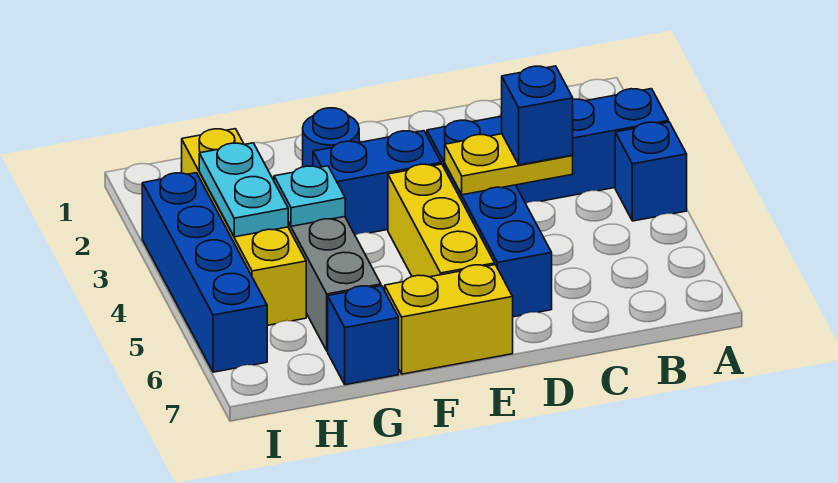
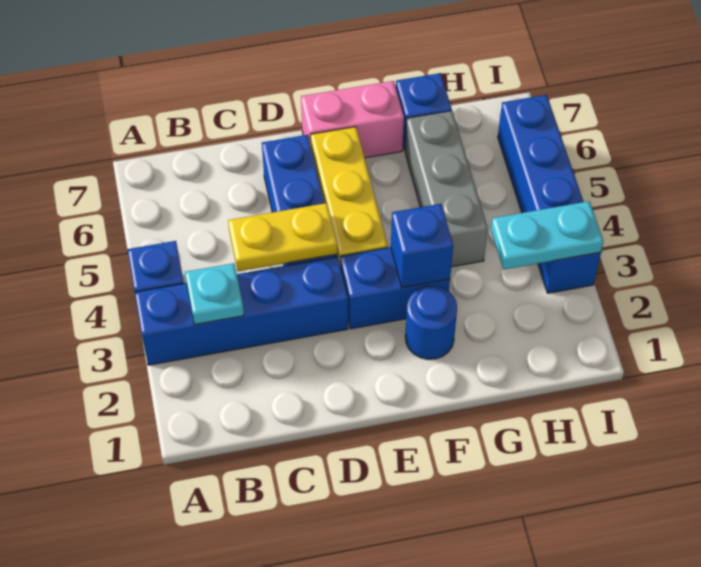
blue 1x1 brick [502,66,573,165] -> blue 1x1 brick moved to [391,204,453,288]
yellow 1x2 brick [385,265,513,374] -> pink 1x2 brick [301,81,404,158]
cyan 1x1 plate [274,166,345,226] -> cyan 1x1 plate moved to [185,263,244,325]
yellow 1x4 brick [181,129,306,325] -> none
cyan 1x2 plate [199,143,288,237] -> cyan 1x2 plate turned to [491,201,603,270]

